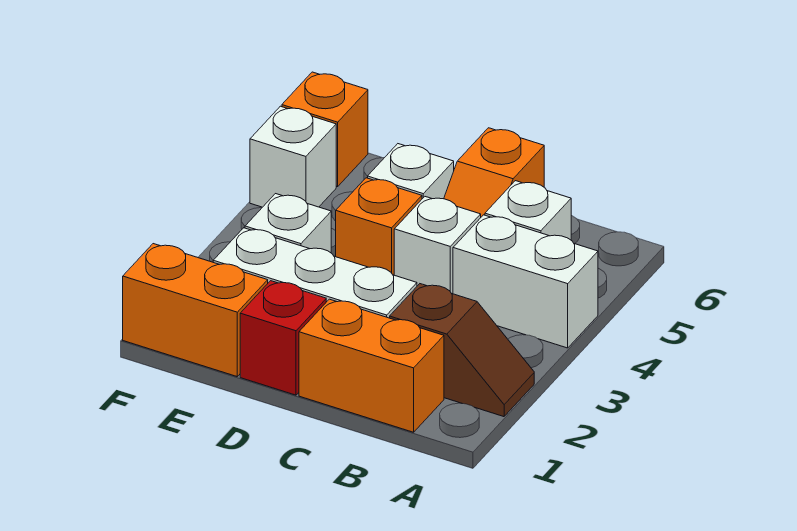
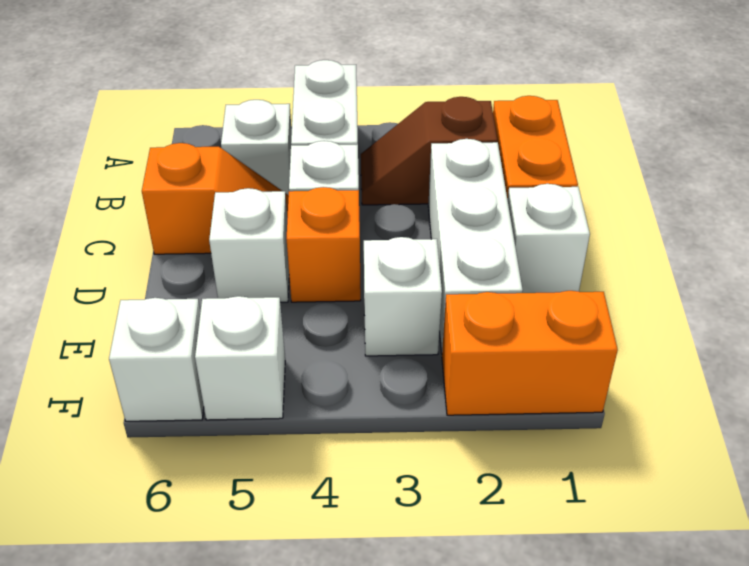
brown 1x2 slope [390,284,534,417] -> brown 1x2 slope turned to [361,97,497,205]
red 1x1 brick [240,281,326,395] -> white 1x1 brick [508,184,590,293]
orange 1x2 brick [123,244,268,376] -> orange 1x2 brick turned to [442,291,618,415]
orange 1x1 brick [282,72,368,187] -> white 1x1 brick [109,298,204,421]

